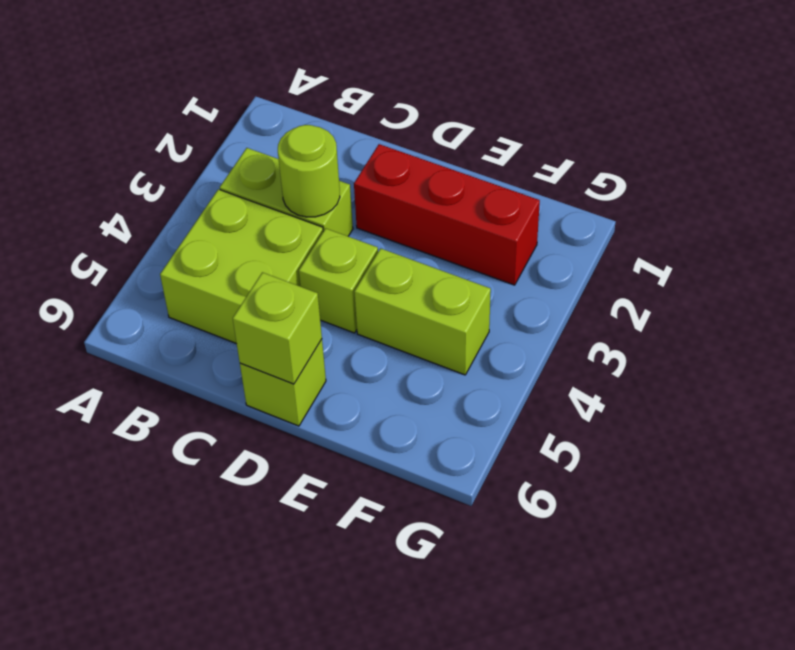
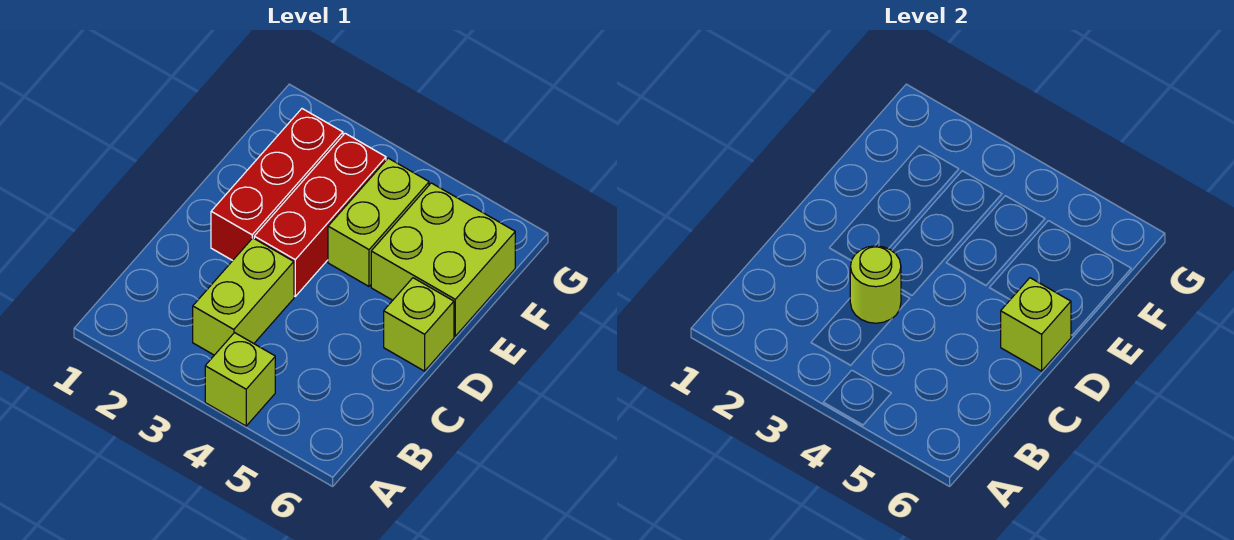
lime 2x2 brick [160,189,323,343] -> lime 2x2 brick moved to [371,183,515,336]
none -> red 1x3 brick [254,133,386,296]
lime 1x1 brick [299,228,378,333] -> lime 1x1 brick moved to [205,333,275,426]

